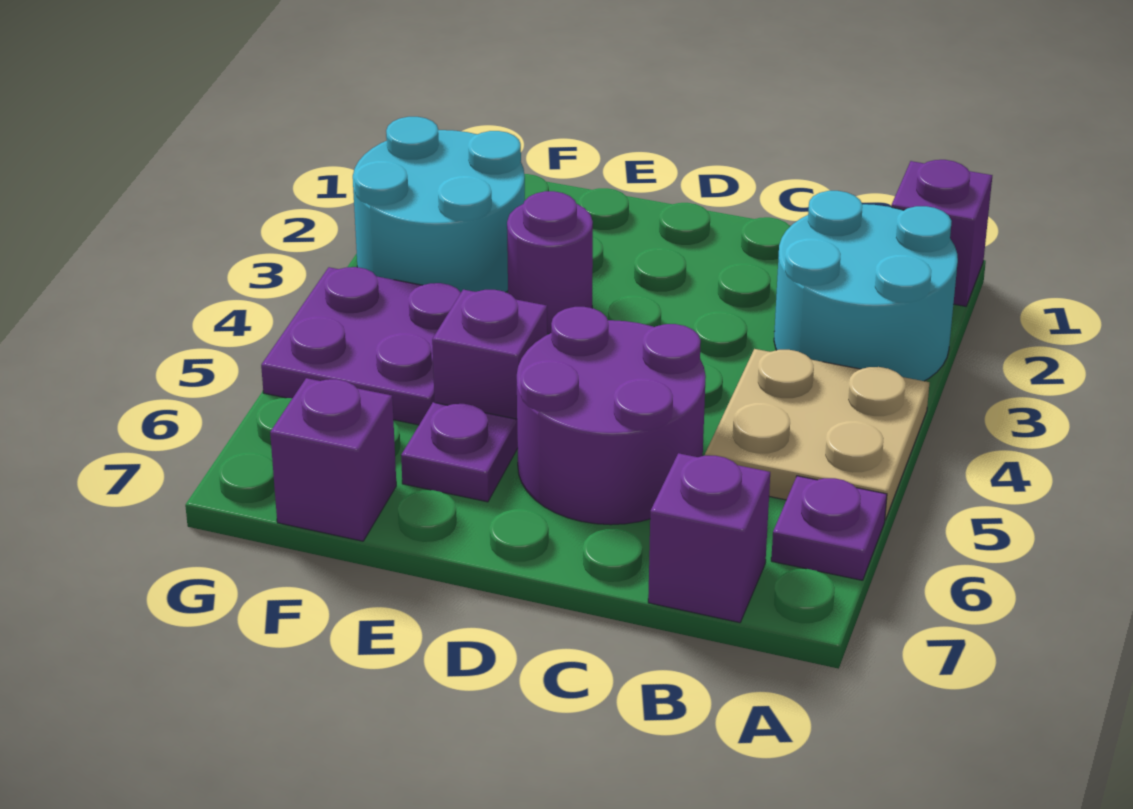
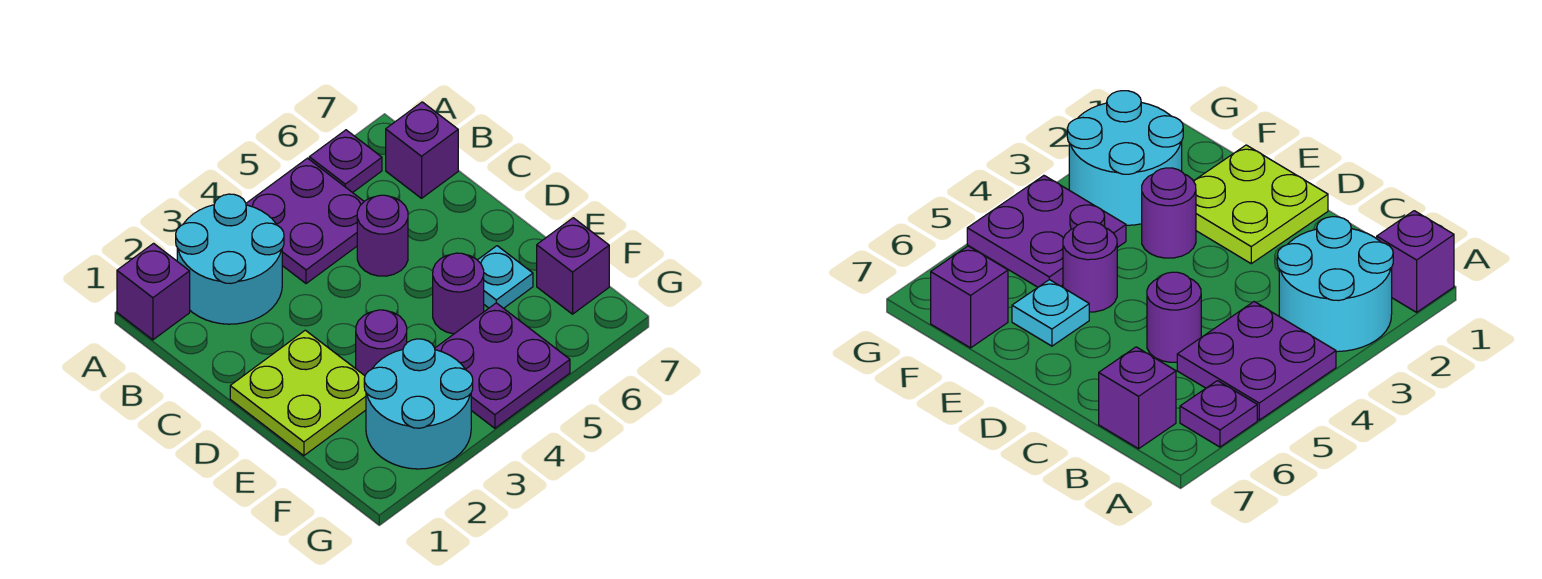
tan 2x2 plate [705,349,929,520] -> purple 2x2 plate [246,158,364,284]
purple 2x2 round brick [517,307,706,525] -> purple 1x1 round brick [357,195,408,276]
none -> lime 2x2 plate [230,330,366,456]
purple 1x1 brick [432,290,547,419] -> purple 1x1 round brick [433,253,484,334]
purple 1x1 plate [401,402,518,502] -> cyan 1x1 plate [478,246,533,308]

